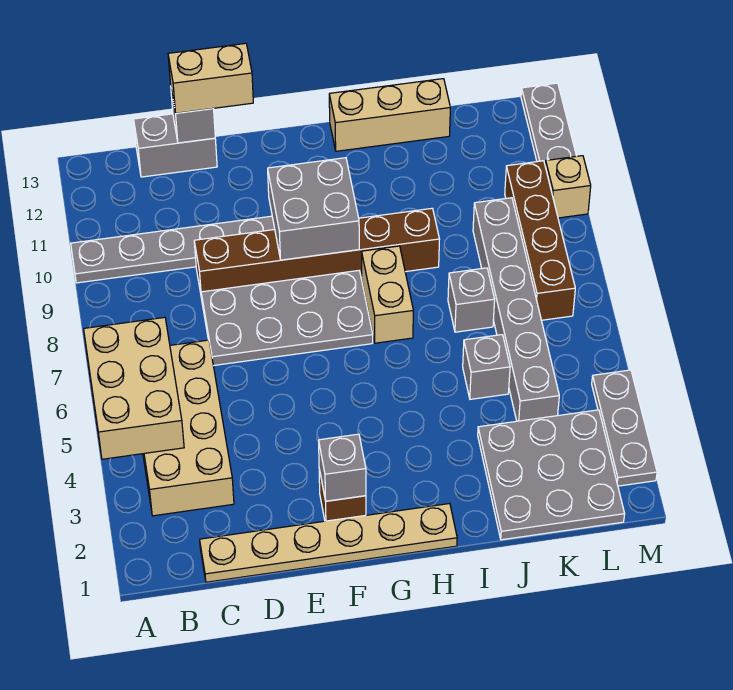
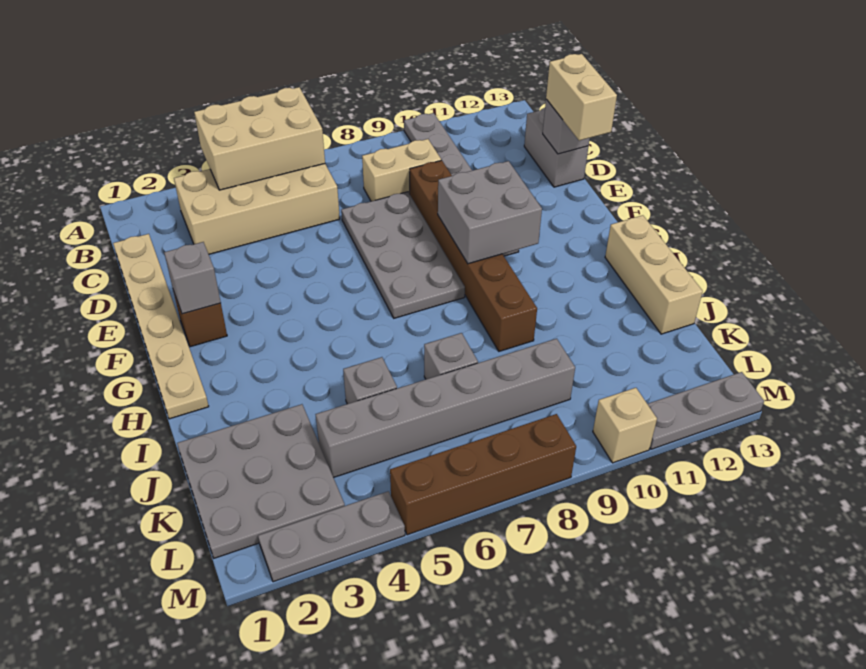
tan 1x2 brick [361,246,413,343] -> tan 1x2 brick moved to [362,139,441,201]
brown 1x4 brick [505,161,575,320] -> brown 1x4 brick moved to [390,414,576,535]

